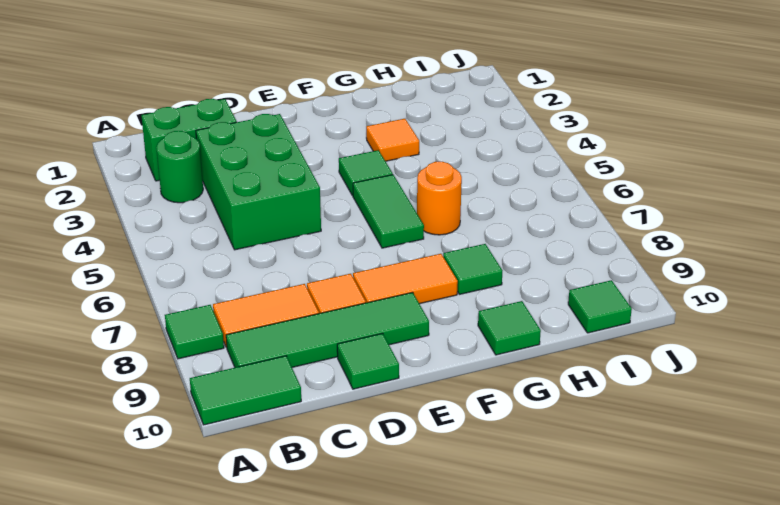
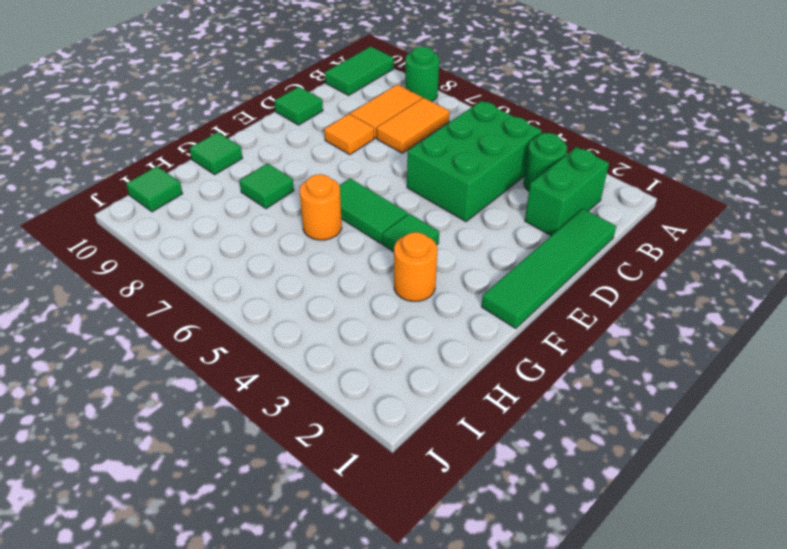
green 1x1 tile [165,305,224,359] -> green 1x1 round brick [405,47,439,102]
green 1x4 tile [226,292,429,367] -> green 1x4 tile moved to [481,209,616,328]
green 2x3 brick [196,114,321,250] -> green 2x3 brick turned to [407,101,542,222]
orange 1x2 tile [353,254,458,304] -> orange 1x2 tile moved to [376,98,449,153]
orange 1x1 tile [366,119,419,161] -> orange 1x1 round brick [394,232,437,301]

